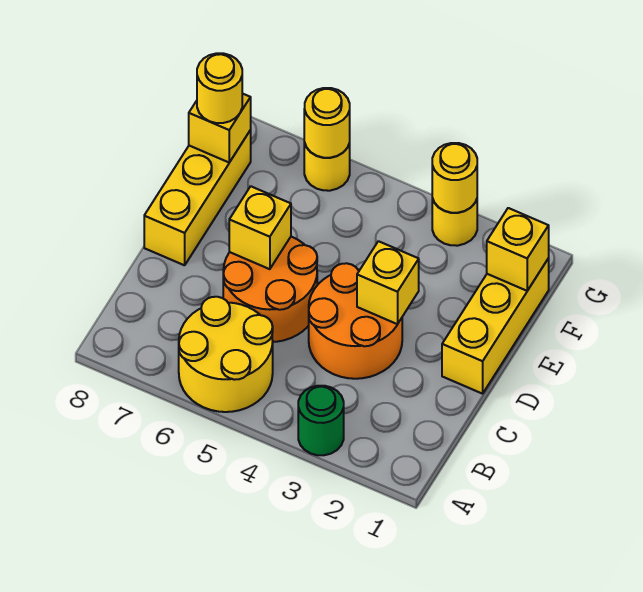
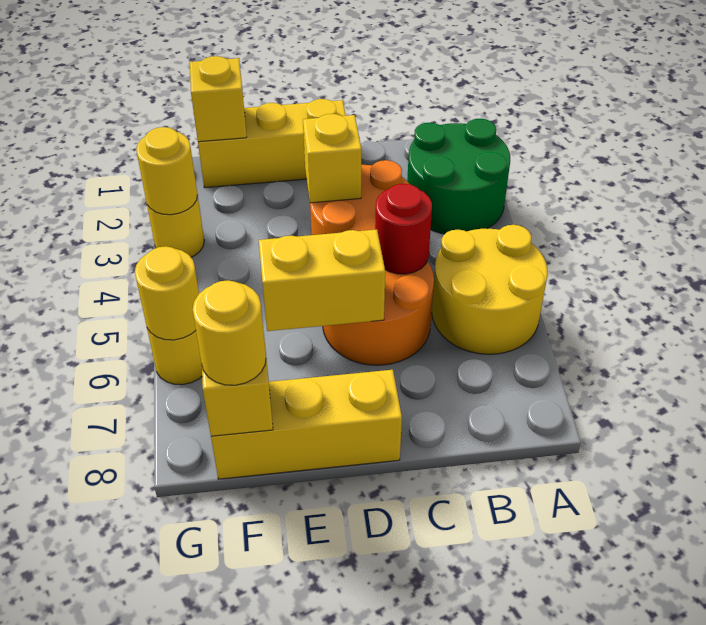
green 1x1 round brick [298,386,344,455] -> green 2x2 round brick [407,119,510,234]
none -> red 1x1 round brick [375,184,432,274]
yellow 1x1 brick [229,186,291,269] -> yellow 1x2 brick [259,229,385,331]

